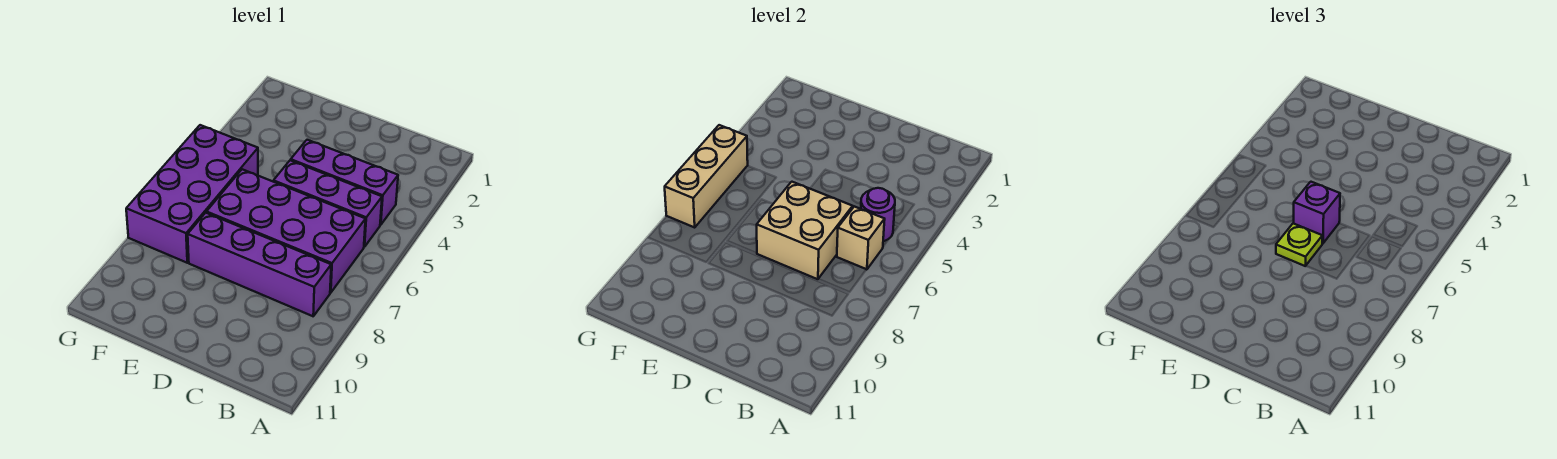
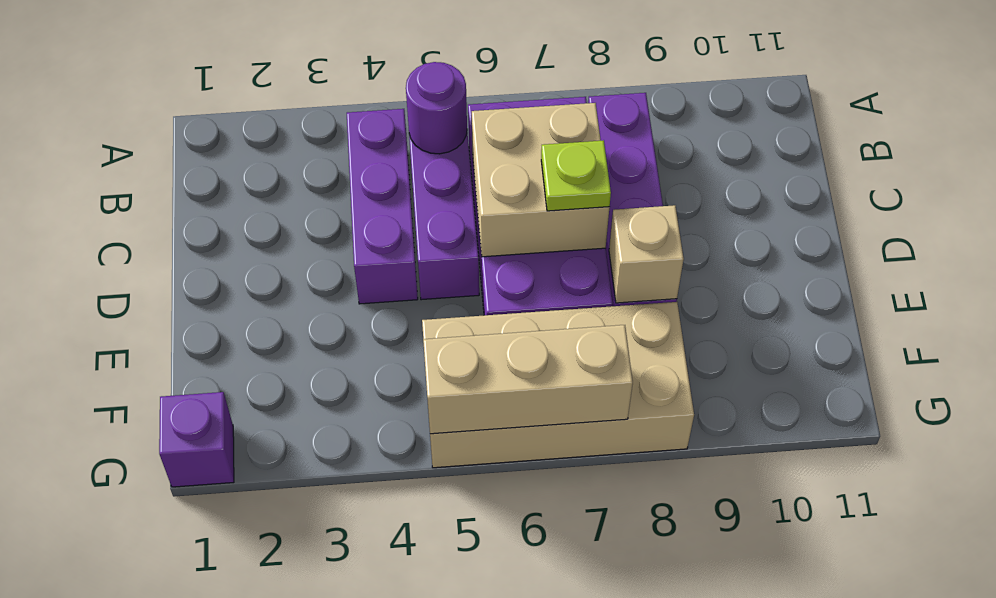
tan 1x1 brick [837,206,885,270] -> tan 1x1 brick moved to [609,205,684,303]
purple 1x1 brick [1294,182,1340,243] -> purple 1x1 brick moved to [159,392,234,487]
purple 2x4 brick [126,125,258,263] -> tan 2x4 brick [422,302,694,468]

